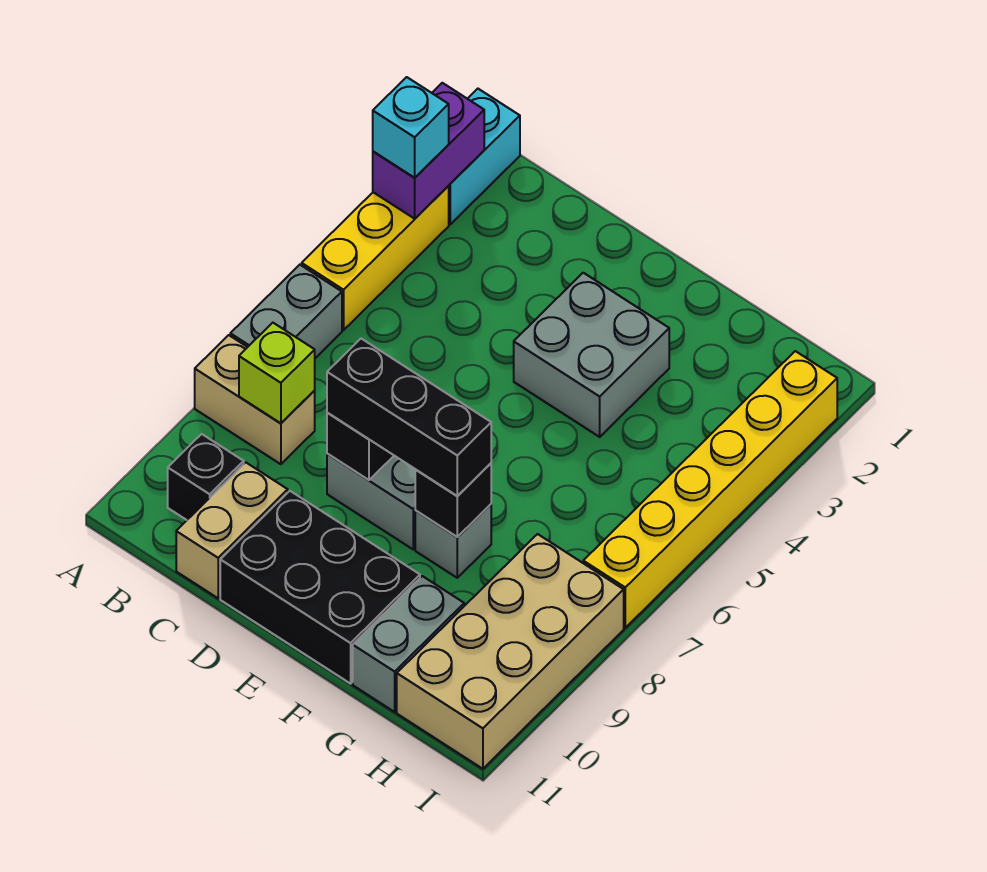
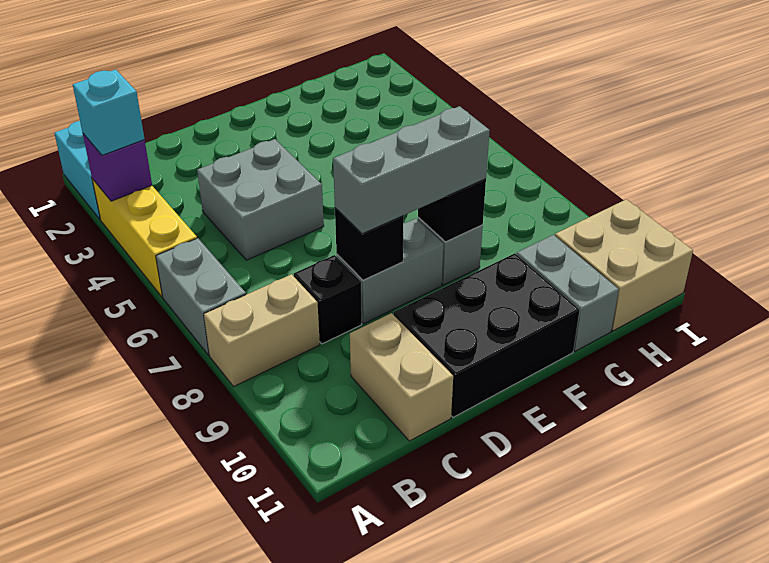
purple 1x2 brick [373,83,484,219] -> purple 1x1 brick [83,134,152,201]
lime 1x1 brick [239,323,315,423] -> none
black 1x1 brick [168,434,244,520] -> black 1x1 brick moved to [294,255,362,344]
black 1x3 brick [327,339,491,496] -> grey 1x3 brick [333,106,490,234]
grey 2x2 brick [514,273,669,437] -> grey 2x2 brick moved to [197,139,324,260]
tan 2x4 brick [397,534,624,769] -> tan 2x2 brick [555,199,693,331]
yellow 1x6 brick [583,351,837,628] -> none

